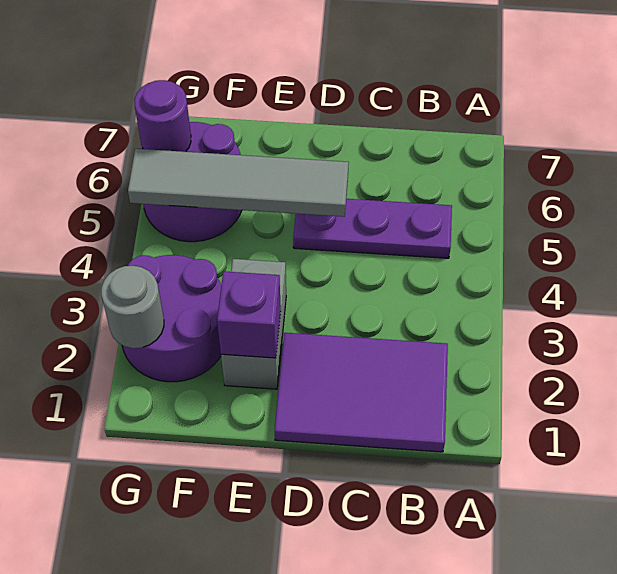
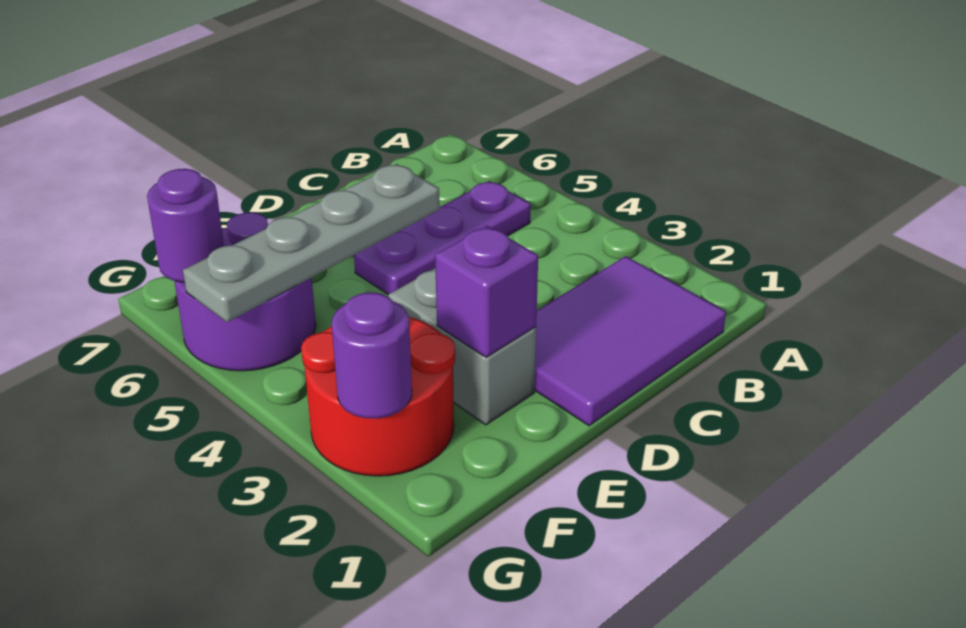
grey 1x4 tile [128,149,349,217] -> grey 1x4 plate [183,164,440,322]
purple 2x2 round brick [122,255,221,382] -> red 2x2 round brick [301,317,455,476]
grey 1x1 round brick [101,266,164,348] -> purple 1x1 round brick [332,292,412,419]

